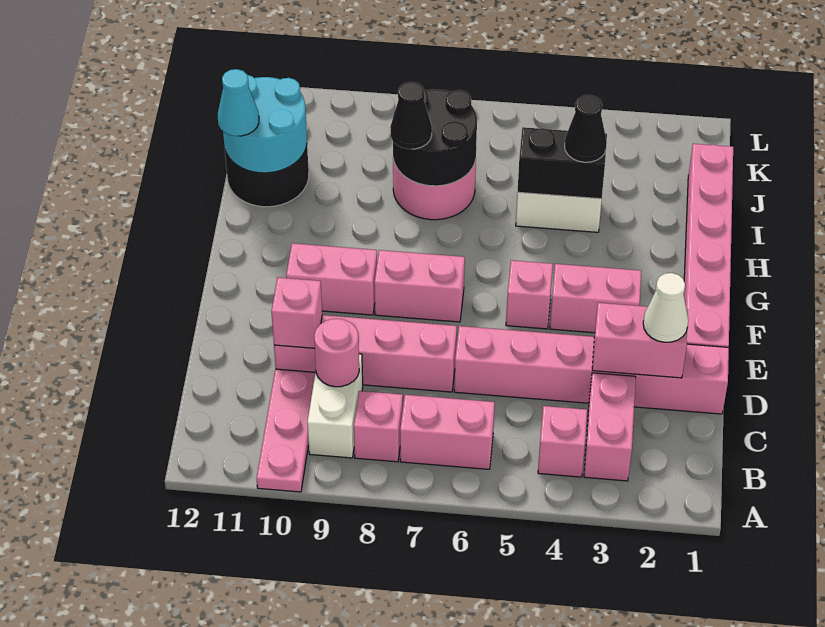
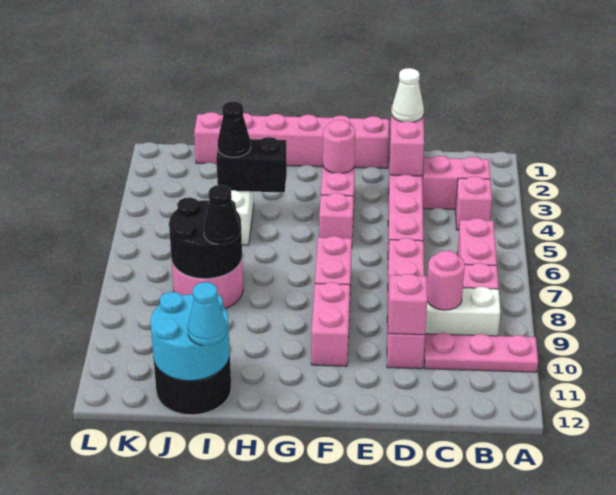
none -> pink 1x1 round brick [323,120,356,173]
black 1x2 brick [518,127,607,199] -> black 1x2 brick turned to [216,137,287,192]

